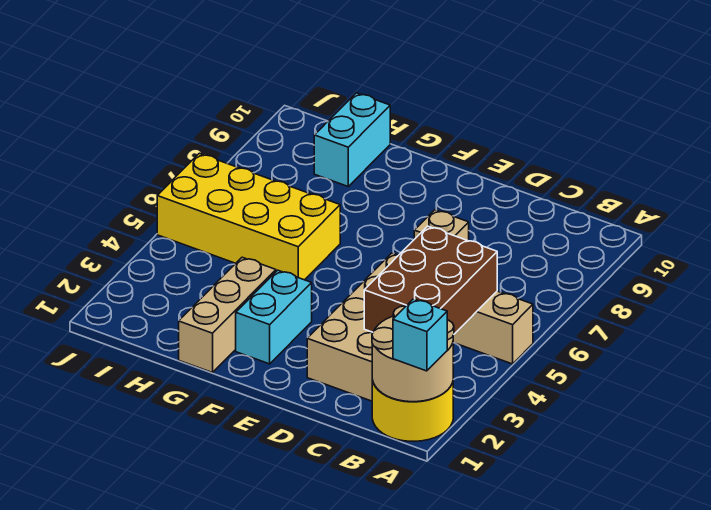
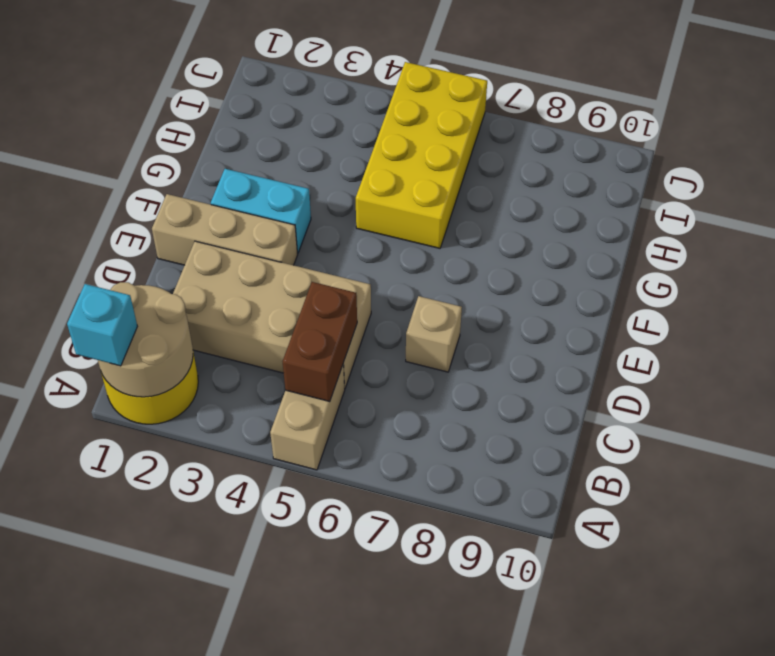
brown 2x3 brick [364,226,497,334] -> brown 1x2 brick [283,282,357,401]
tan 1x3 brick [179,257,276,373] -> tan 1x3 brick moved to [152,194,298,265]
cyan 1x2 brick [314,93,390,186] -> none

